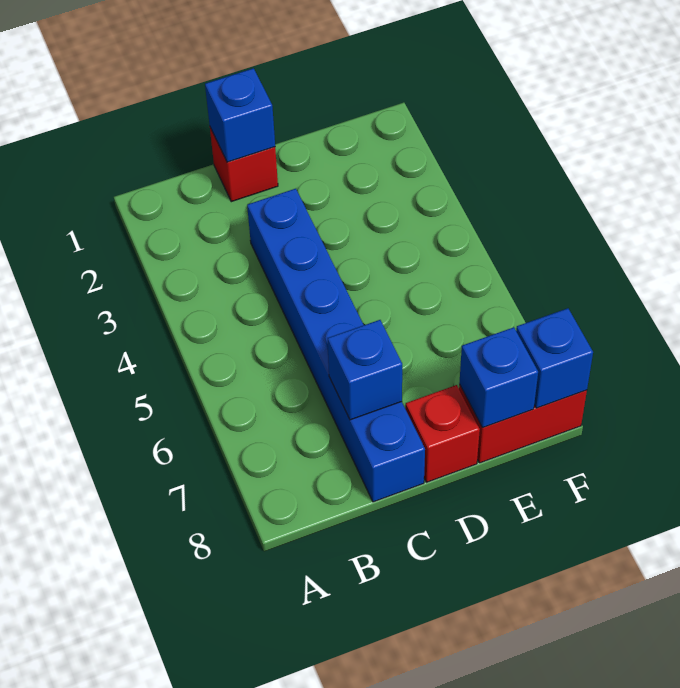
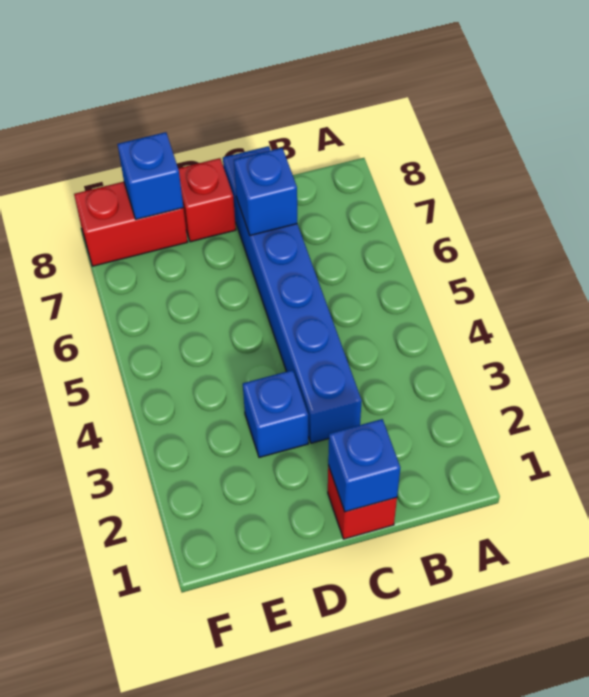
blue 1x1 brick [516,308,593,408] -> blue 1x1 brick moved to [243,370,308,457]

